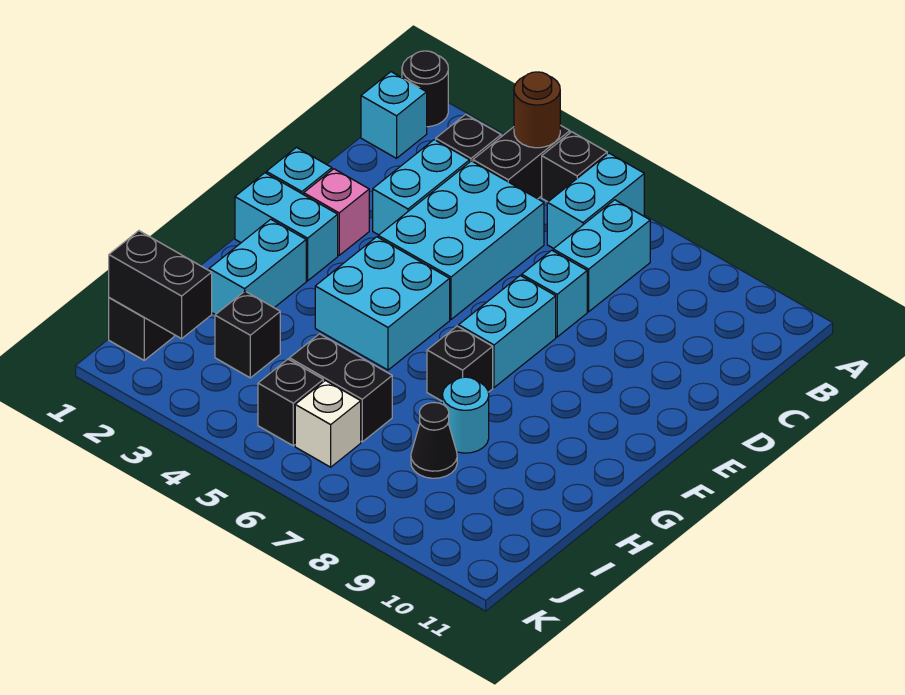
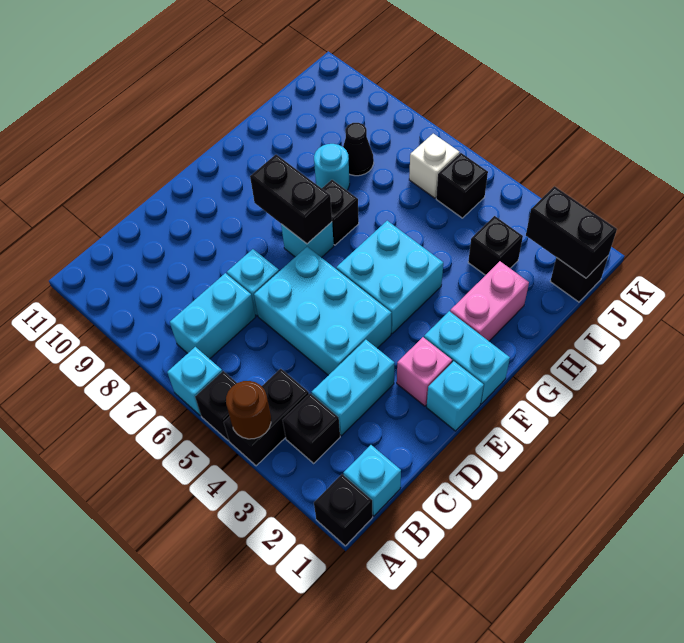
black 1x1 round brick [402,51,448,127] -> black 1x1 brick [314,474,373,546]
cyan 1x2 brick [547,153,644,248] -> cyan 1x1 brick [167,347,222,416]
cyan 2x3 brick [378,161,544,319] -> cyan 2x3 brick turned to [254,247,391,375]
cyan 1x2 brick [459,276,556,387] -> cyan 1x1 brick [281,222,334,258]
cyan 1x2 brick [209,219,306,315] -> pink 1x2 brick [450,261,529,341]
black 1x2 brick [289,334,392,442] -> black 1x2 brick moved to [250,155,332,244]

